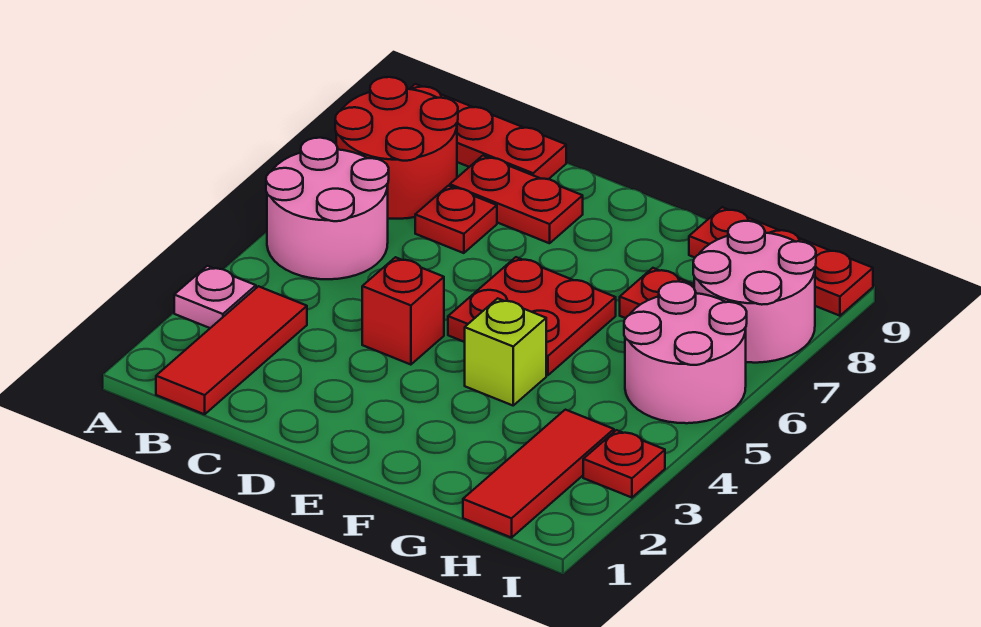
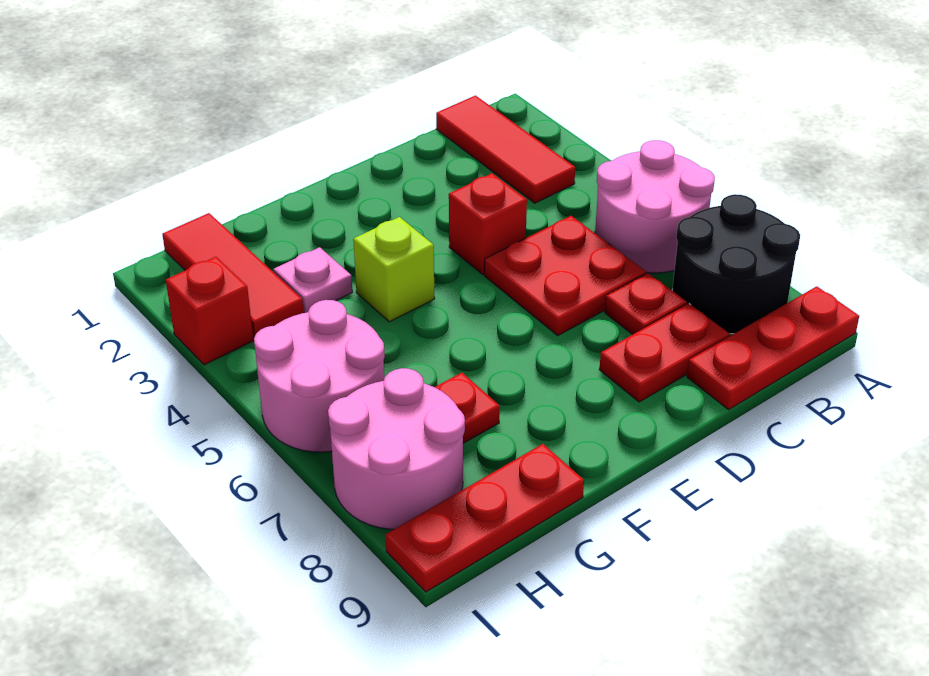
pink 1x1 plate [174,266,256,328] -> pink 1x1 plate moved to [273,247,352,313]
red 2x2 round brick [335,77,458,219] -> black 2x2 round brick [672,194,800,334]
red 2x2 plate [448,257,616,375] -> red 2x2 plate moved to [485,216,646,335]
red 1x1 plate [583,430,665,498] -> red 1x1 brick [166,257,253,365]

